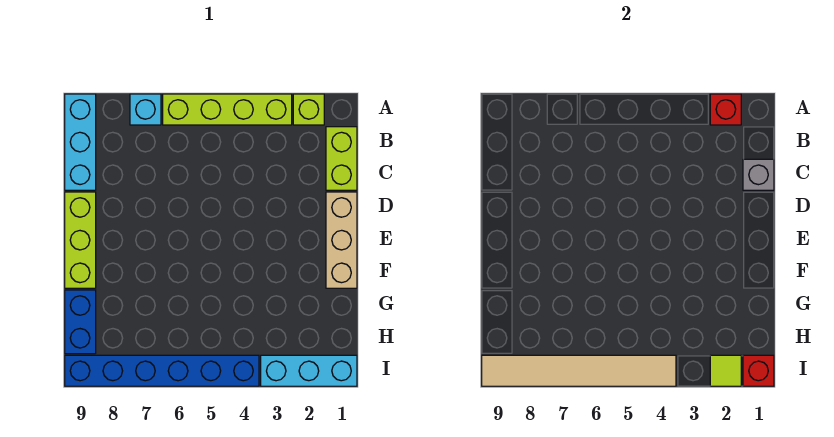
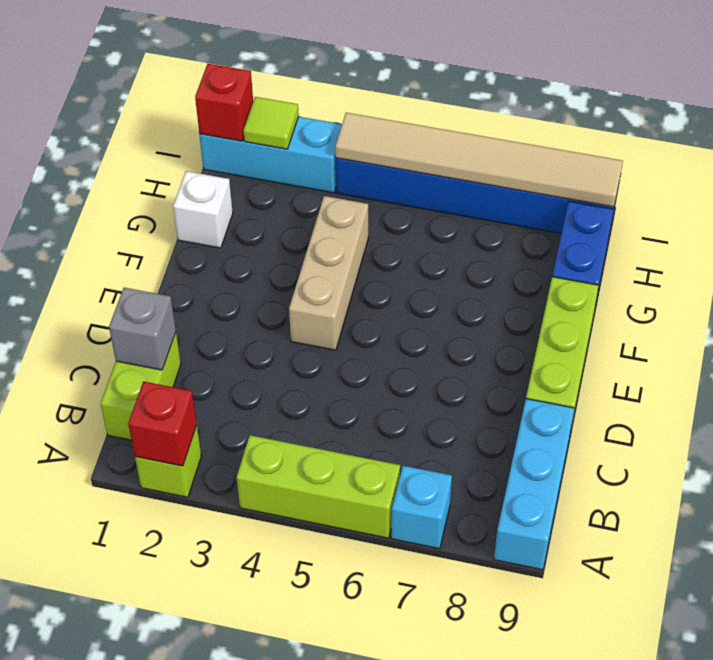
lime 1x4 brick [163,94,292,125] -> lime 1x3 brick [237,435,400,538]
tan 1x3 brick [326,192,357,288] -> tan 1x3 brick moved to [289,196,368,350]
none -> white 1x1 brick [173,171,233,248]

